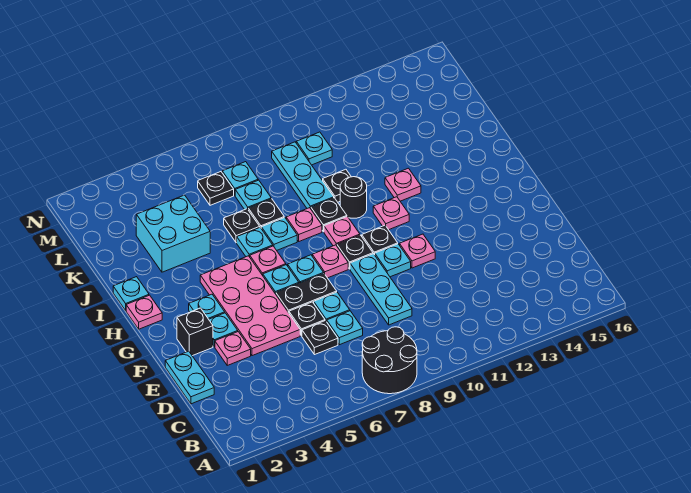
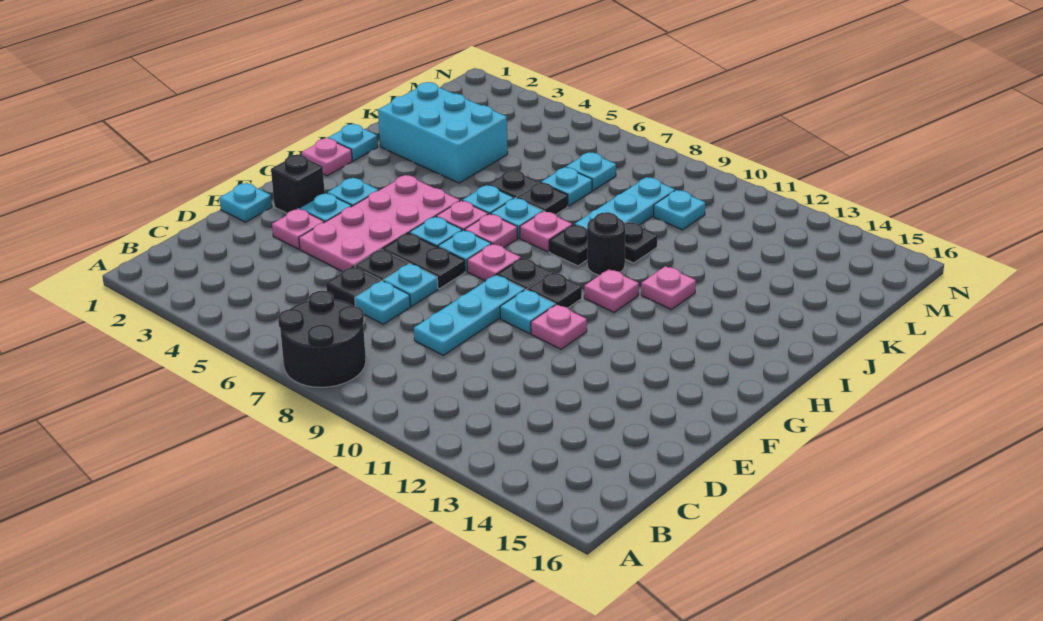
cyan 1x2 plate [165,351,214,404] -> cyan 1x1 plate [220,183,272,222]
pink 1x1 plate [324,217,360,246] -> pink 1x1 plate moved to [465,214,517,248]
cyan 2x2 brick [136,195,210,272] -> cyan 2x3 brick [378,82,508,183]
black 1x1 plate [198,172,234,205] -> none

